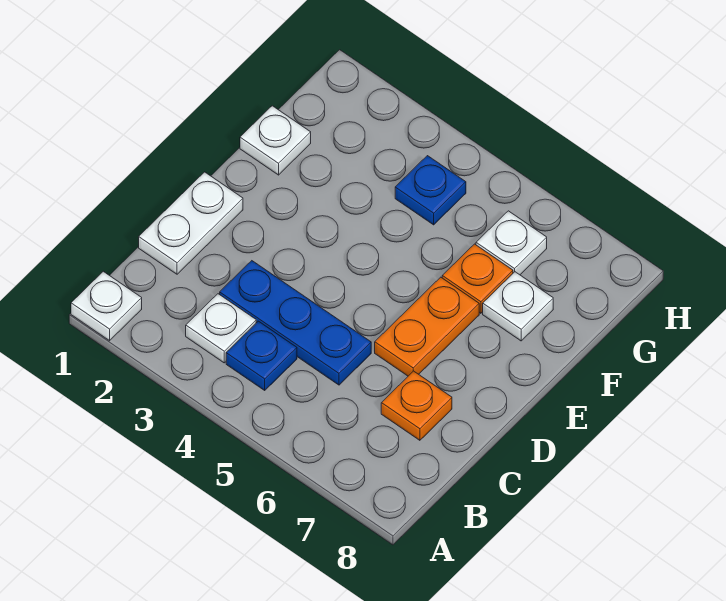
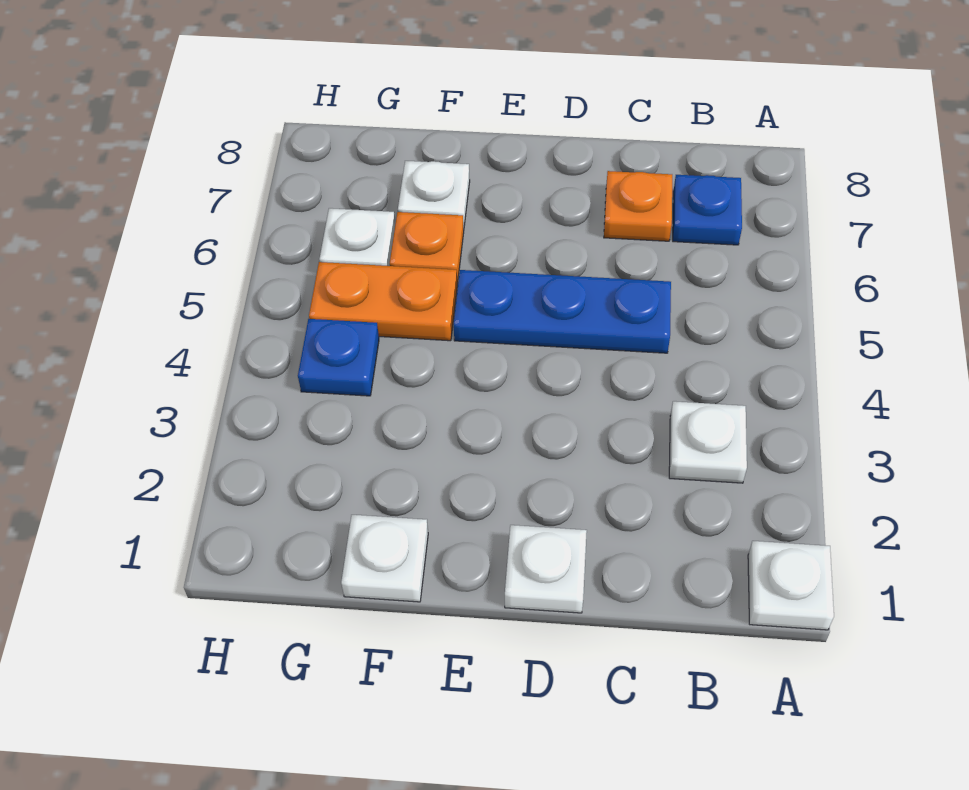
blue 1x1 plate [226,321,297,390] -> blue 1x1 plate moved to [673,175,742,245]
white 1x2 plate [139,172,243,274] -> white 1x1 plate [505,525,587,613]
blue 1x3 plate [220,261,371,385] -> blue 1x3 plate turned to [454,270,671,353]
orange 1x2 plate [375,277,479,376] -> orange 1x2 plate moved to [309,262,457,341]

